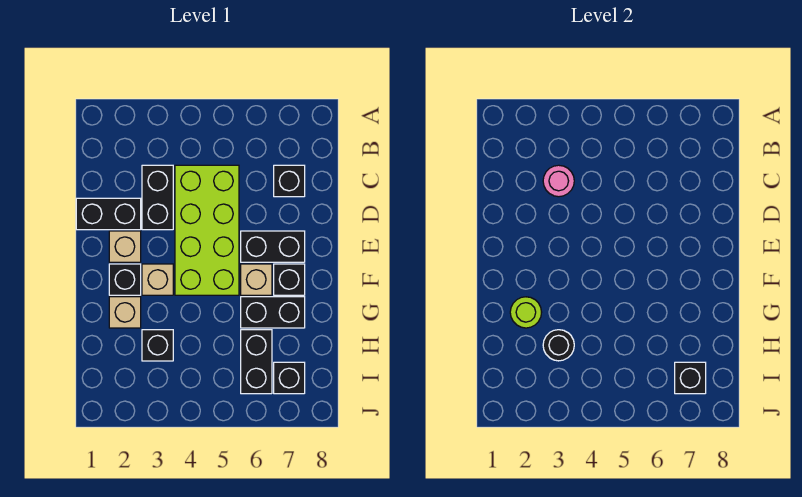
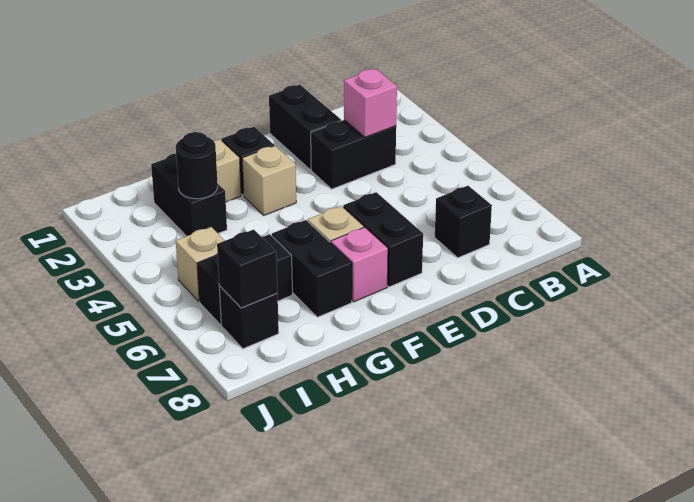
pink 1x1 round brick [543,165,574,197] -> pink 1x1 brick [344,69,397,137]
lime 2x4 brick [175,165,239,295] -> none
tan 1x1 brick [109,231,141,262] -> tan 1x1 brick moved to [176,227,225,301]
black 1x1 brick [274,264,305,295] -> pink 1x1 brick [331,227,388,302]
lime 1x1 round brick [510,297,542,328] -> none
black 1x1 brick [142,330,173,361] -> black 1x2 brick [151,153,227,236]

